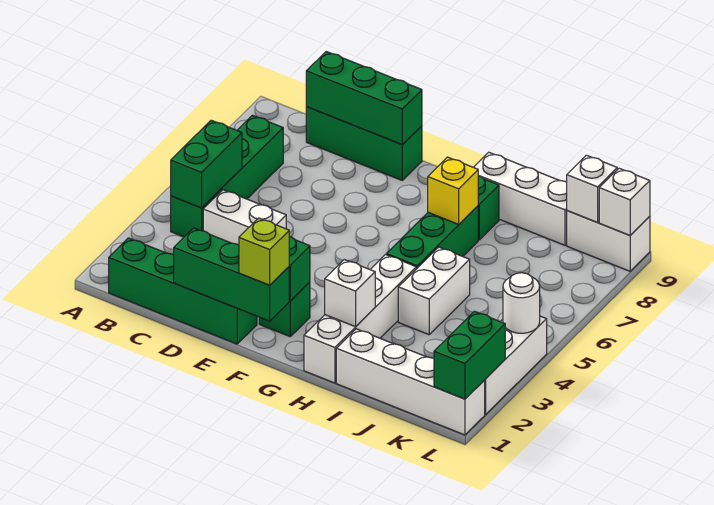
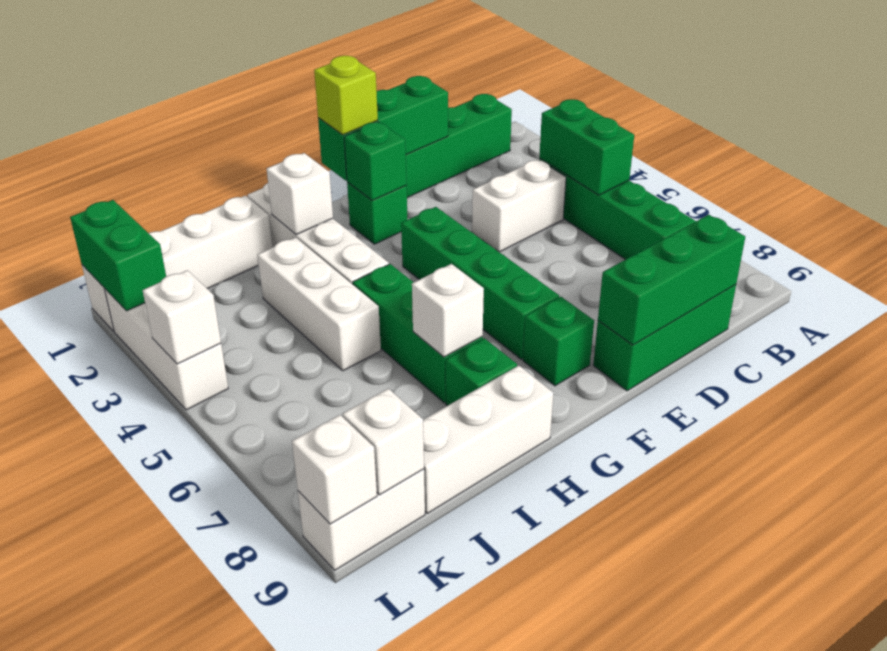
none -> green 1x4 brick [401,207,559,359]
none -> green 1x1 brick [523,297,594,386]
yellow 1x1 brick [428,157,478,224] -> white 1x1 brick [412,264,484,357]
white 1x2 brick [398,247,470,335] -> white 1x3 brick [258,237,381,371]
white 1x1 round brick [503,273,540,333] -> white 1x1 brick [143,270,221,364]

